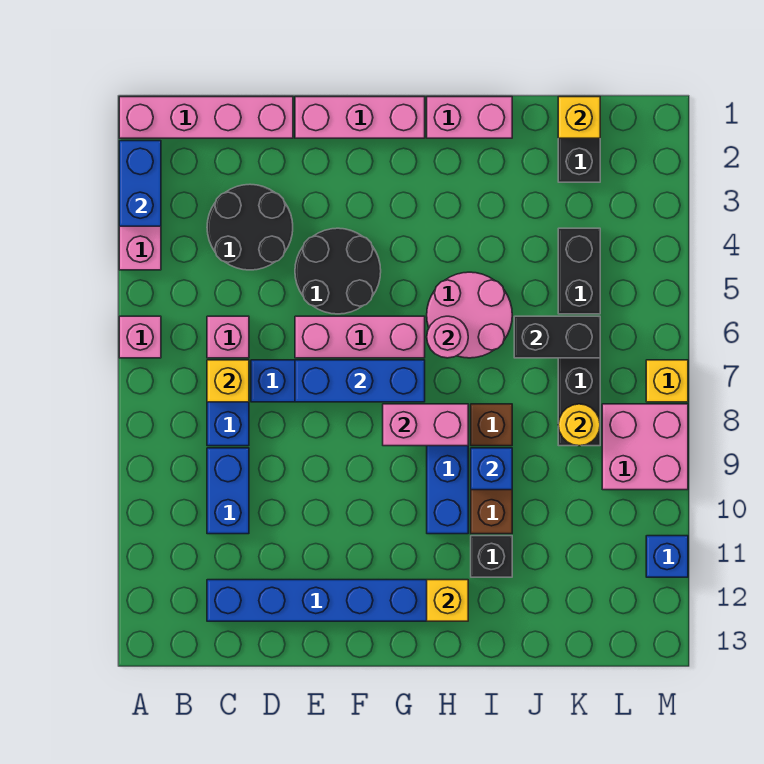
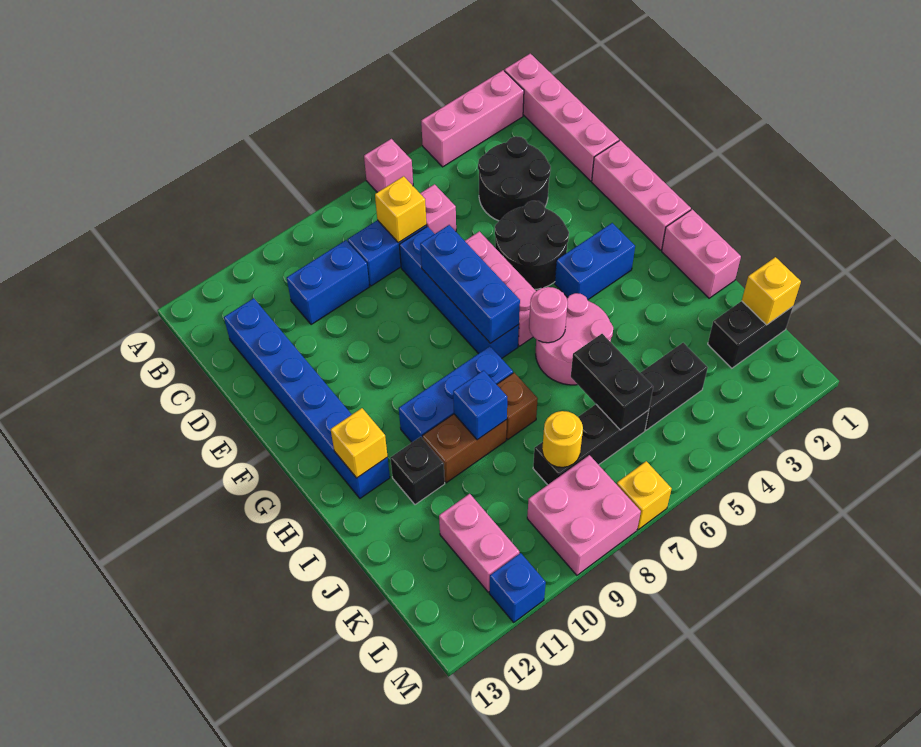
blue 1x2 brick [119,141,161,226] -> blue 1x2 brick moved to [555,223,635,300]
pink 1x2 brick [383,404,468,446] -> pink 1x2 brick moved to [439,494,519,592]

